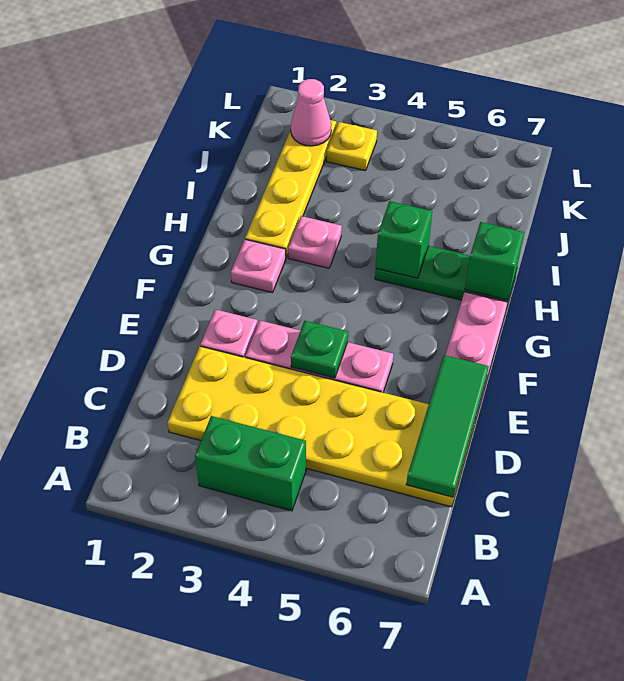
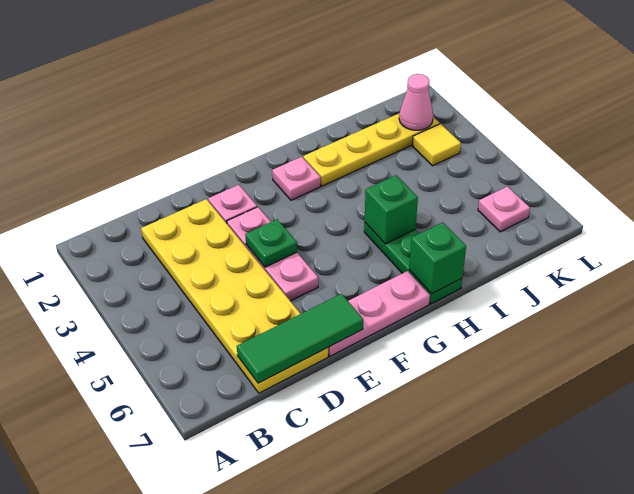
green 1x2 brick [195,416,306,511] -> none
pink 1x1 plate [288,216,342,268] -> pink 1x1 plate moved to [478,186,530,232]
yellow 1x1 plate [327,122,377,171] -> yellow 1x1 tile [412,124,461,166]

